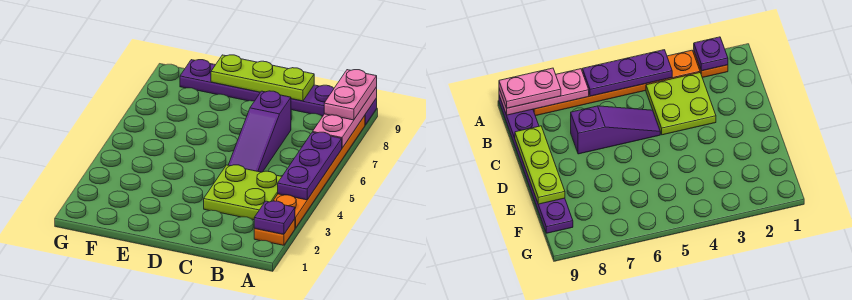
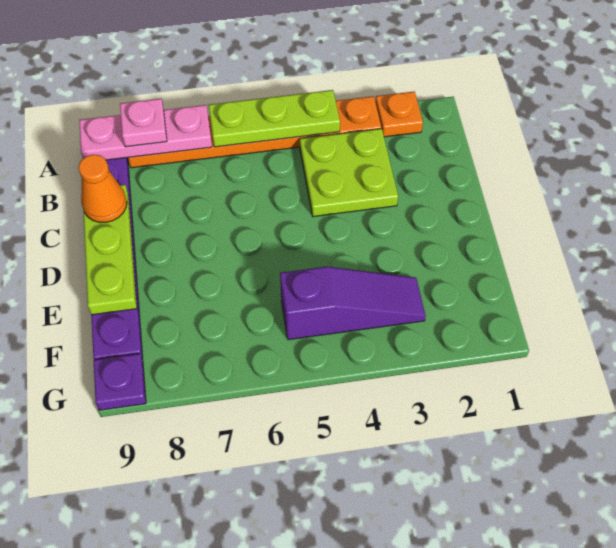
purple 1x1 plate [254,201,295,234] -> purple 1x1 plate moved to [94,354,146,410]
purple 1x3 plate [278,132,342,200] -> lime 1x3 plate [209,90,340,147]
pink 1x2 plate [324,70,377,120] -> pink 1x1 plate [120,99,167,147]
purple 1x3 slope [229,91,291,172] -> purple 1x3 slope moved to [280,267,426,340]
none -> orange 1x1 cone [78,155,127,222]

